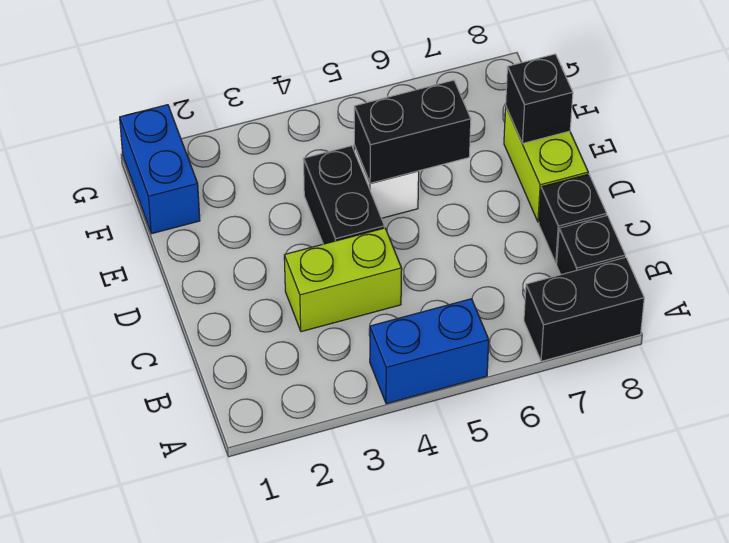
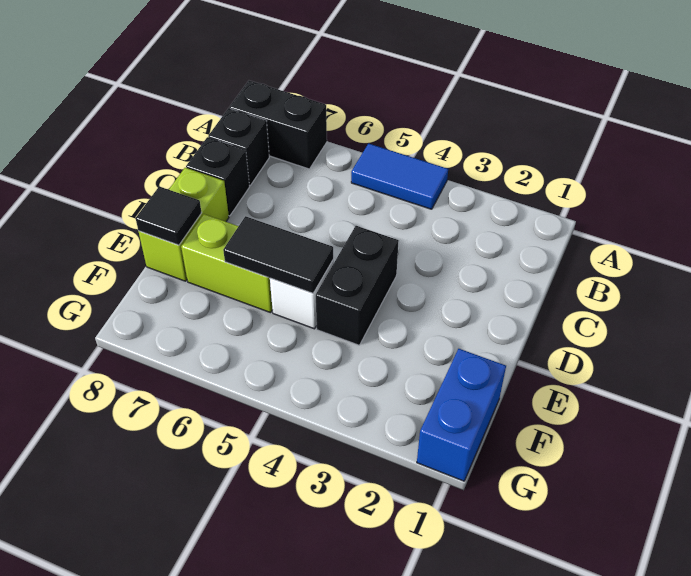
blue 1x2 brick [370,299,489,404] -> blue 1x2 tile [351,144,448,209]
lime 1x2 brick [284,228,402,332] -> lime 1x2 brick moved to [181,214,272,313]
black 1x2 brick [354,80,471,183] -> black 1x2 tile [223,216,333,293]
black 1x1 brick [506,54,573,144] -> black 1x1 tile [136,186,202,245]

